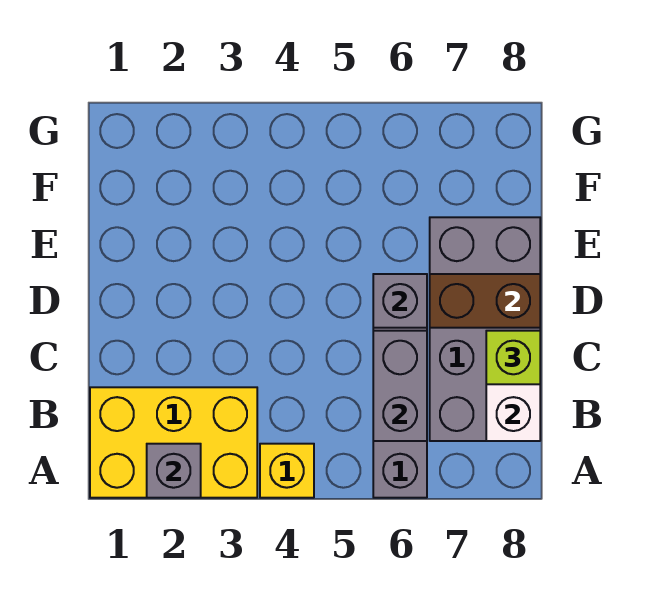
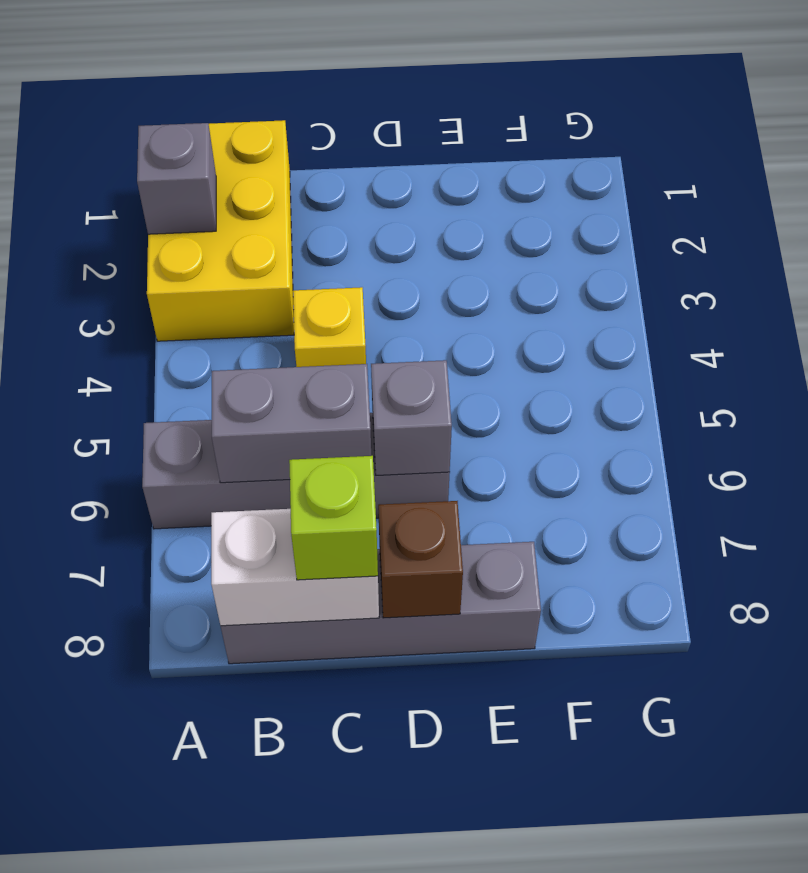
yellow 1x1 brick [260,444,314,498] -> yellow 1x1 brick moved to [293,287,366,367]
grey 2x4 brick [430,217,540,441] -> grey 1x4 brick [221,542,541,664]
brown 1x2 brick [430,274,540,328] -> brown 1x1 brick [378,501,463,618]

